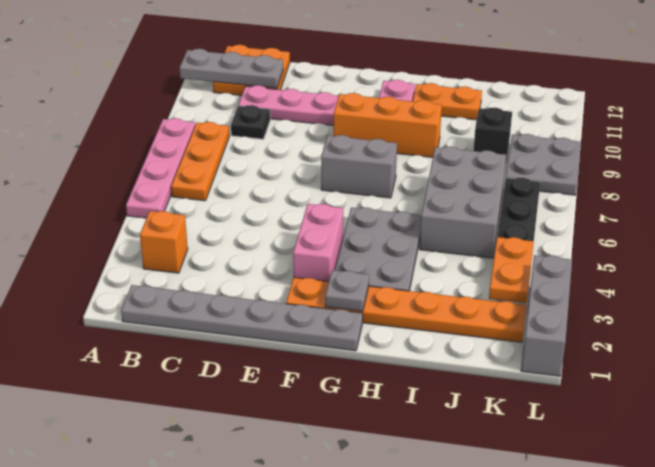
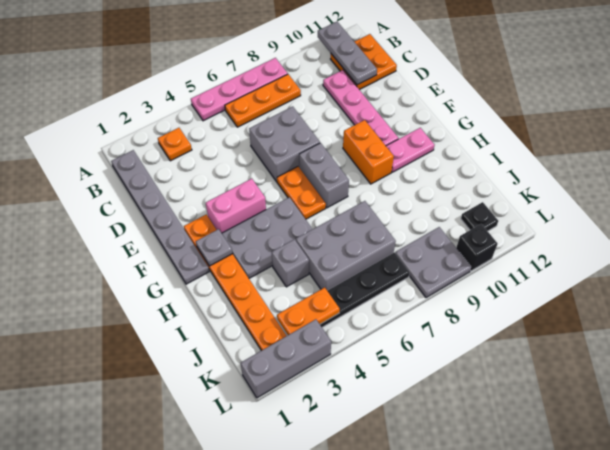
orange 1x1 brick [140,211,188,273] -> orange 1x1 plate [158,128,192,161]
black 1x1 plate [231,105,270,139] -> black 1x1 plate moved to [461,202,498,231]
none -> grey 2x2 brick [249,107,320,182]
orange 1x3 brick [334,93,442,157] -> orange 1x2 brick [343,120,394,184]
orange 1x2 plate [413,83,482,120] -> orange 1x2 plate moved to [277,167,326,219]
none -> grey 1x1 brick [272,239,309,287]
black 1x1 brick [474,107,512,165] -> black 1x1 brick moved to [456,224,498,271]

